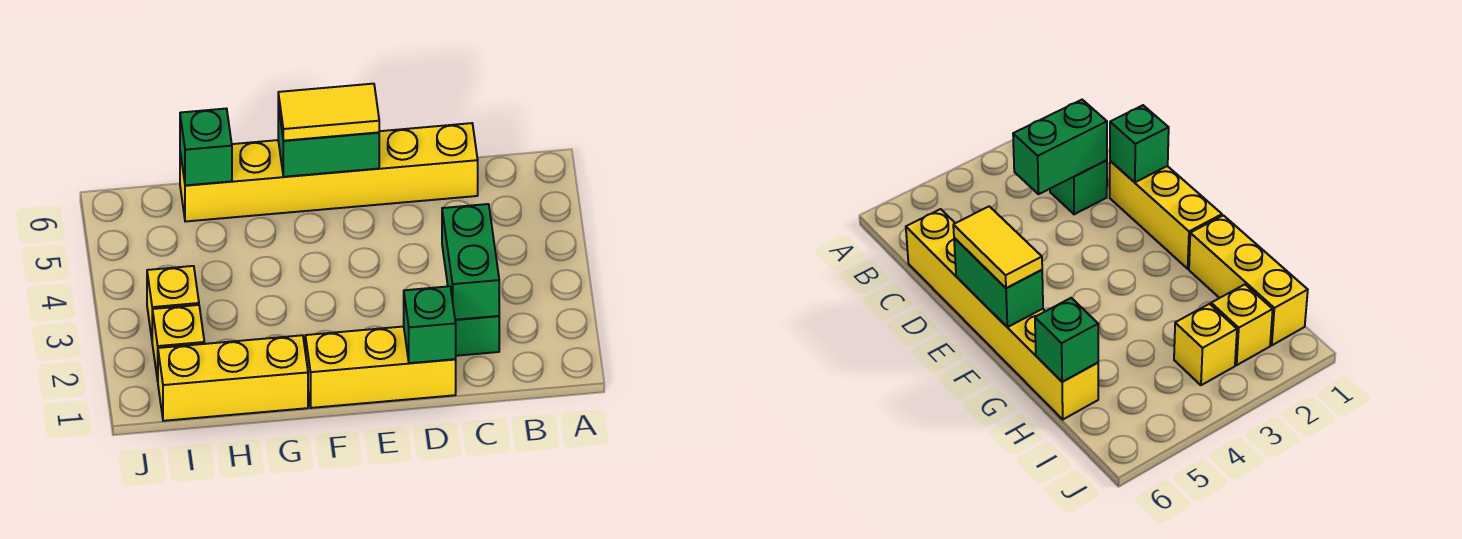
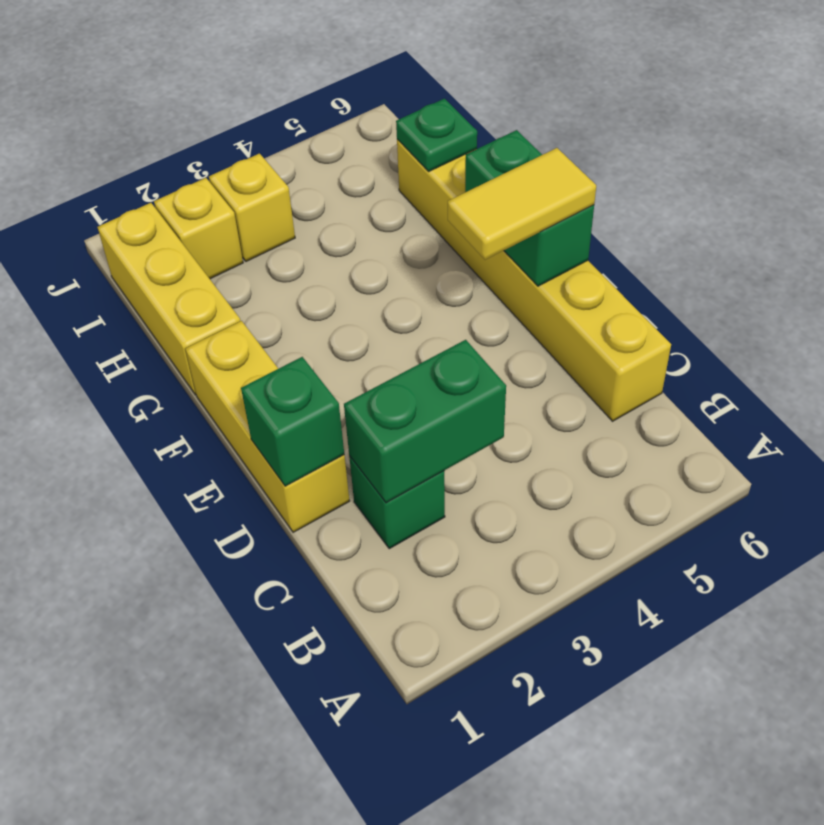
yellow 1x2 tile [278,84,379,141] -> yellow 1x2 tile turned to [448,148,596,260]
green 1x1 brick [180,109,232,185] -> green 1x1 plate [396,99,477,171]

